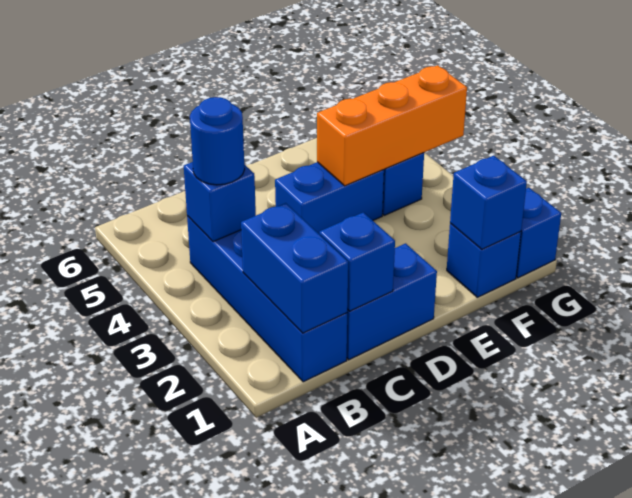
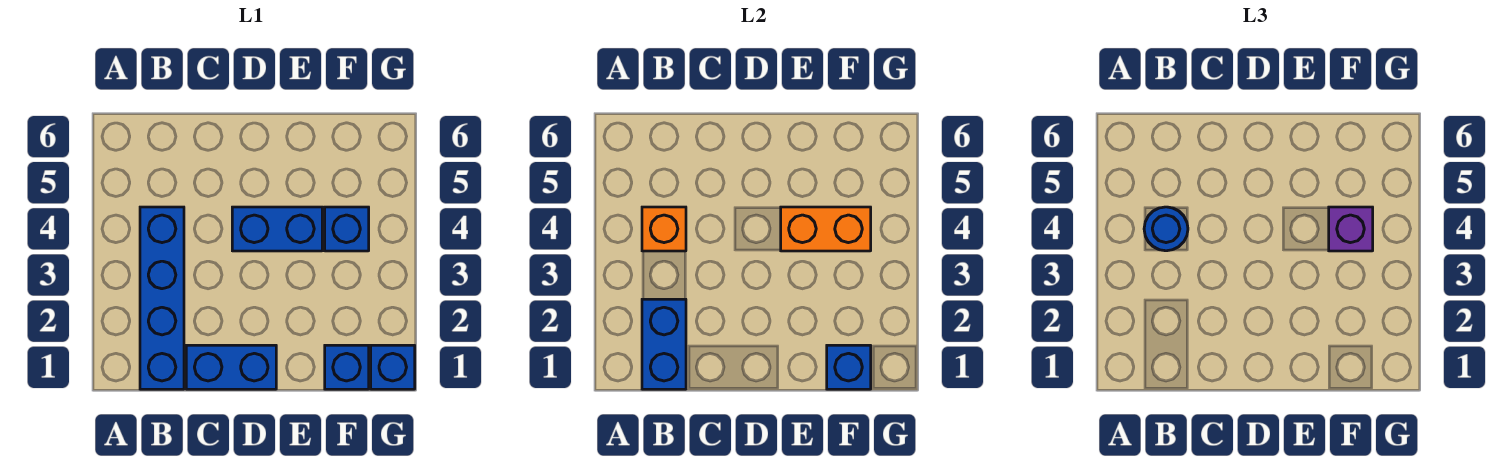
blue 1x1 brick [184,162,256,242] -> orange 1x1 brick [642,207,686,251]
blue 1x1 brick [319,212,395,311] -> none
orange 1x3 brick [317,65,467,186] -> orange 1x2 brick [781,207,871,251]
none -> purple 1x1 brick [1329,207,1373,251]

